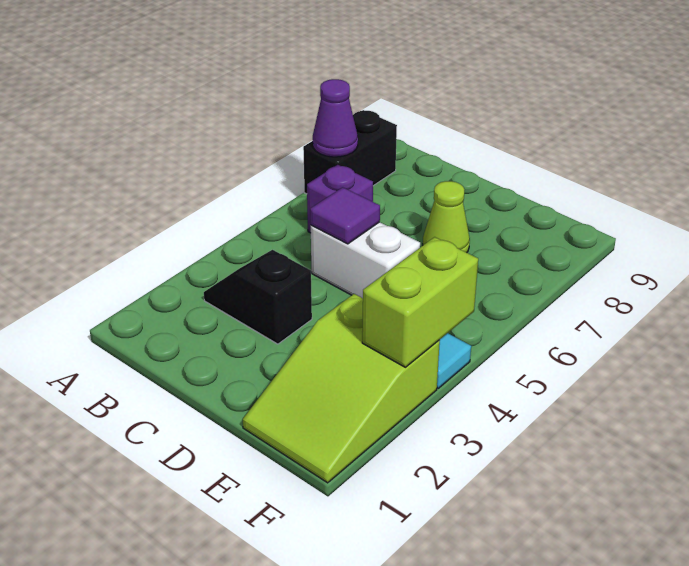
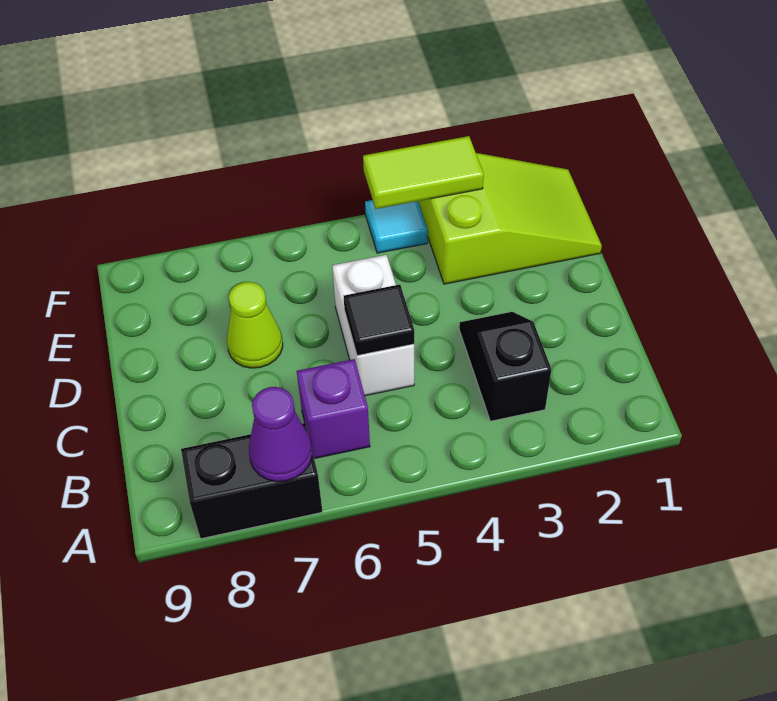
black 1x2 slope [204,250,312,344] -> black 1x2 slope turned to [459,312,551,421]
purple 1x1 tile [310,187,380,244] -> black 1x1 tile [344,285,414,356]
lime 1x2 brick [362,237,478,367] -> lime 1x2 tile [363,136,484,209]

